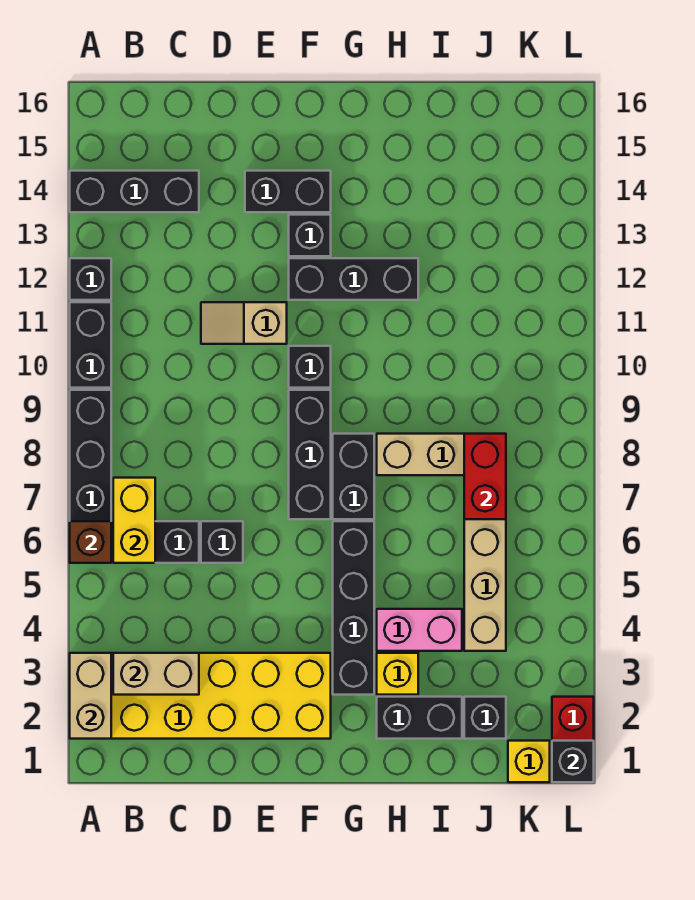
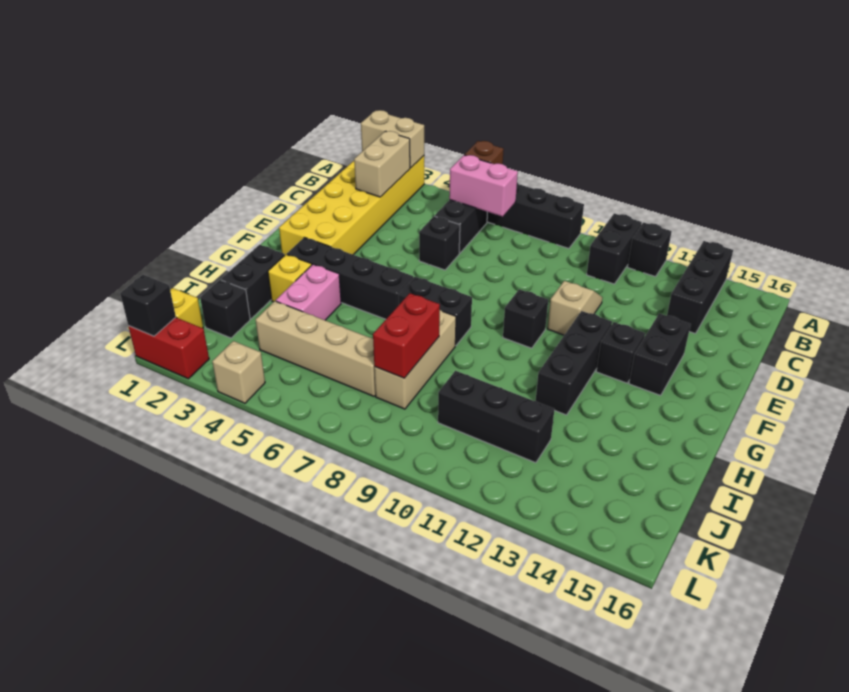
black 1x2 brick [70,302,111,388] -> black 1x2 brick turned to [587,213,642,284]
yellow 1x2 brick [113,478,155,563] -> pink 1x2 brick [449,155,518,217]
black 1x3 brick [289,390,331,519] -> black 1x3 brick moved to [438,371,554,463]
red 1x2 brick [464,434,506,519] -> red 1x2 brick turned to [373,293,440,378]
none -> tan 1x1 brick [212,341,265,403]

